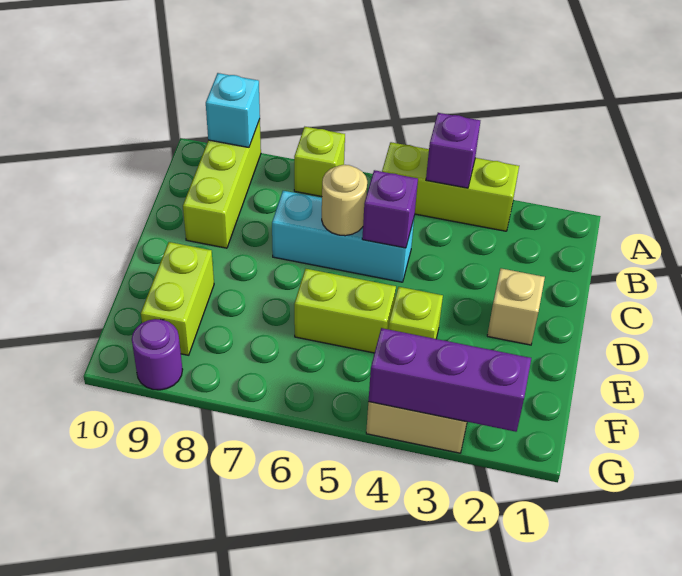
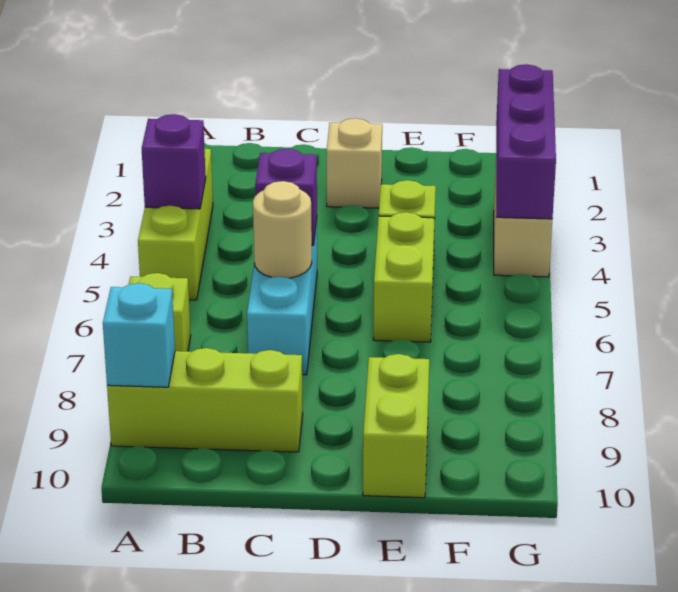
lime 1x2 brick [141,242,214,355] -> lime 1x2 brick turned to [363,354,429,498]
purple 1x1 round brick [132,319,183,390] -> none

